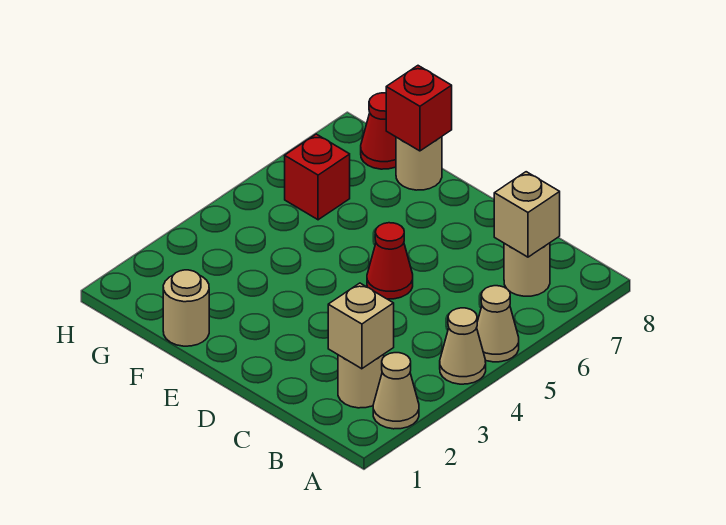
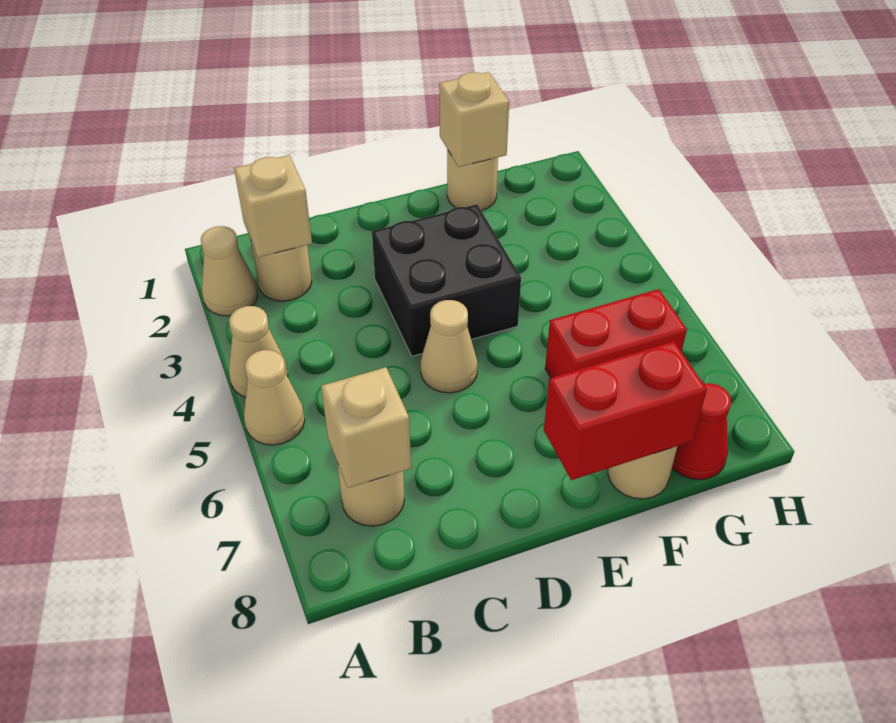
none -> black 2x2 brick [372,204,521,356]
red 1x1 cone [367,223,413,299] -> tan 1x1 cone [420,300,478,393]
none -> tan 1x1 brick [439,72,509,167]
red 1x1 brick [386,66,452,151] -> red 1x2 brick [544,341,707,480]
red 1x1 brick [285,134,350,220] -> red 1x2 brick [545,289,687,378]

